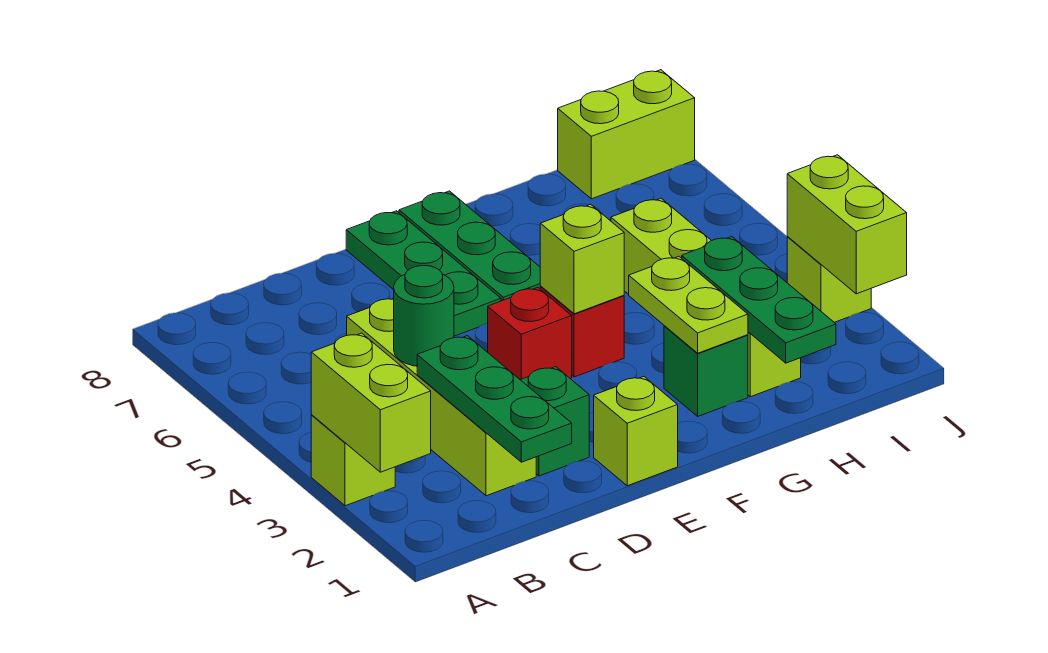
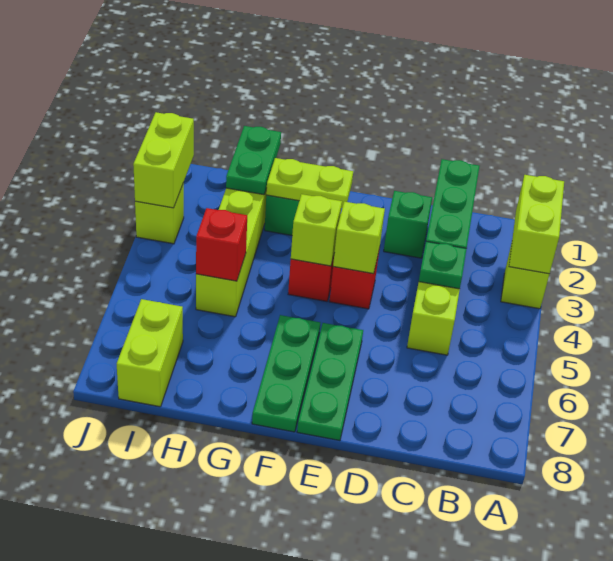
green 1x1 round brick [394,266,454,366] -> green 1x1 plate [419,241,467,289]
lime 1x1 brick [594,376,678,486] -> lime 1x1 brick moved to [333,202,385,274]
lime 1x2 plate [629,256,748,353] -> lime 1x2 plate turned to [266,158,353,208]
green 1x3 plate [682,237,836,363] -> green 1x2 plate [226,126,281,195]
none -> red 1x1 brick [196,208,247,281]
lime 1x2 brick [558,70,695,199] -> lime 1x2 brick turned to [117,299,183,407]

